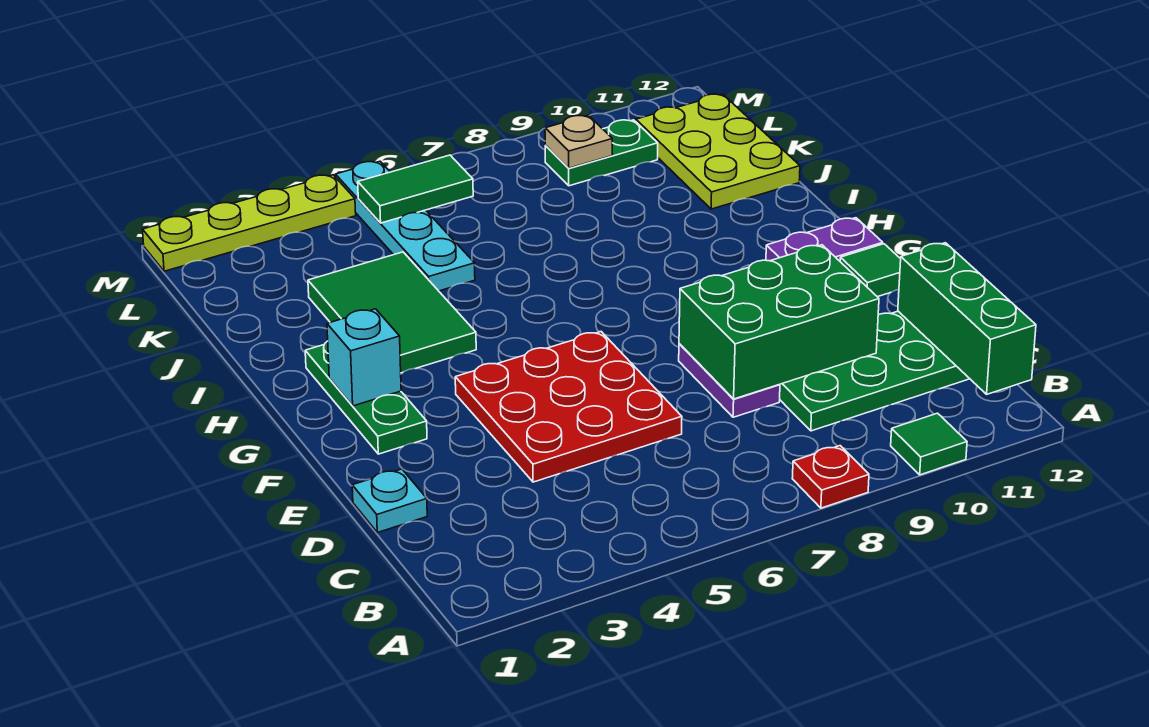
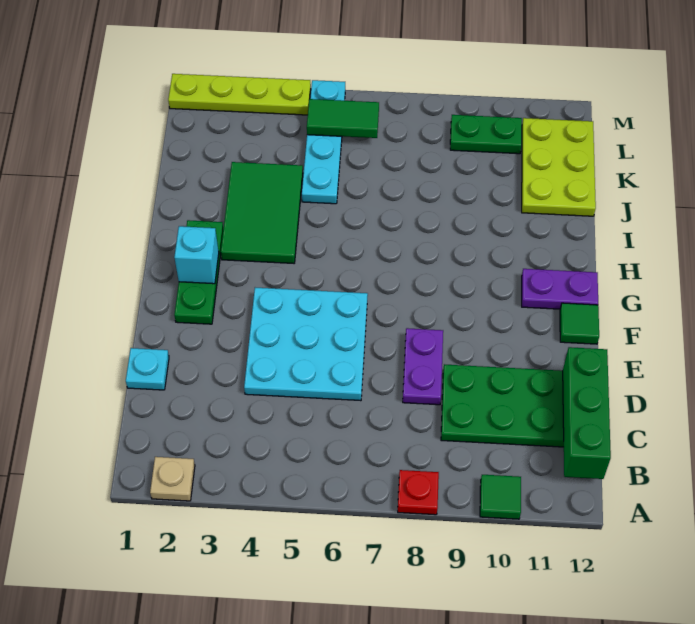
red 3x3 plate [455,332,682,482] -> cyan 3x3 plate [244,288,368,401]
green 2x3 brick [679,245,879,399] -> none
tan 1x1 plate [545,115,612,168] -> tan 1x1 plate moved to [150,457,195,501]

